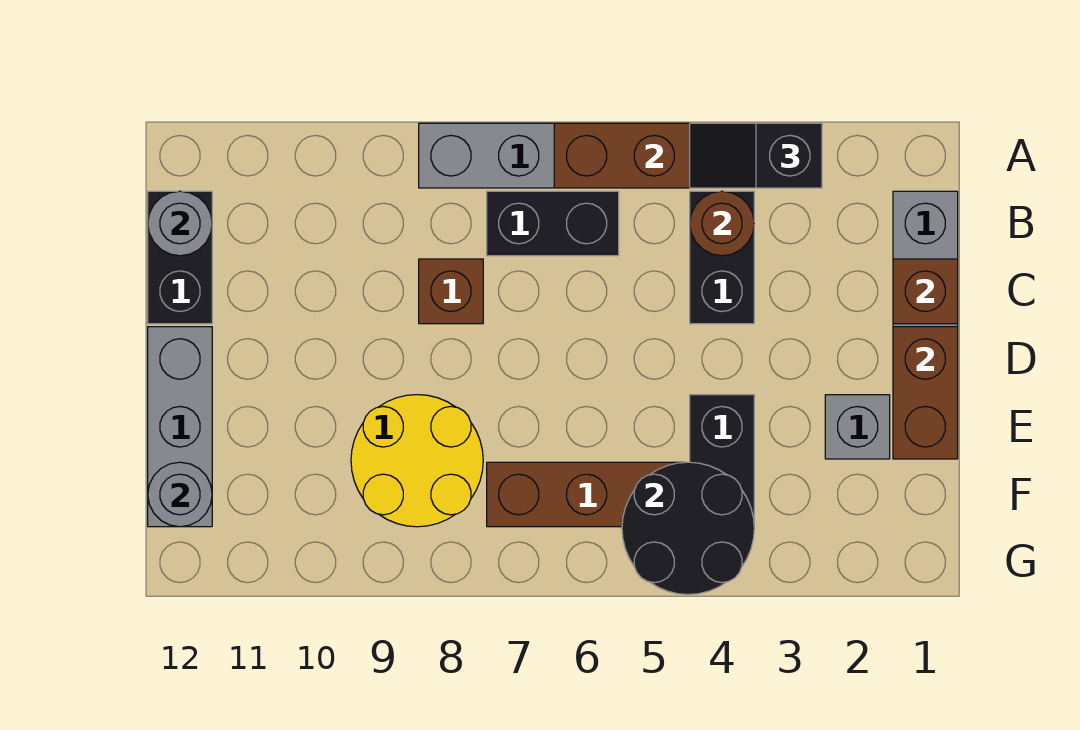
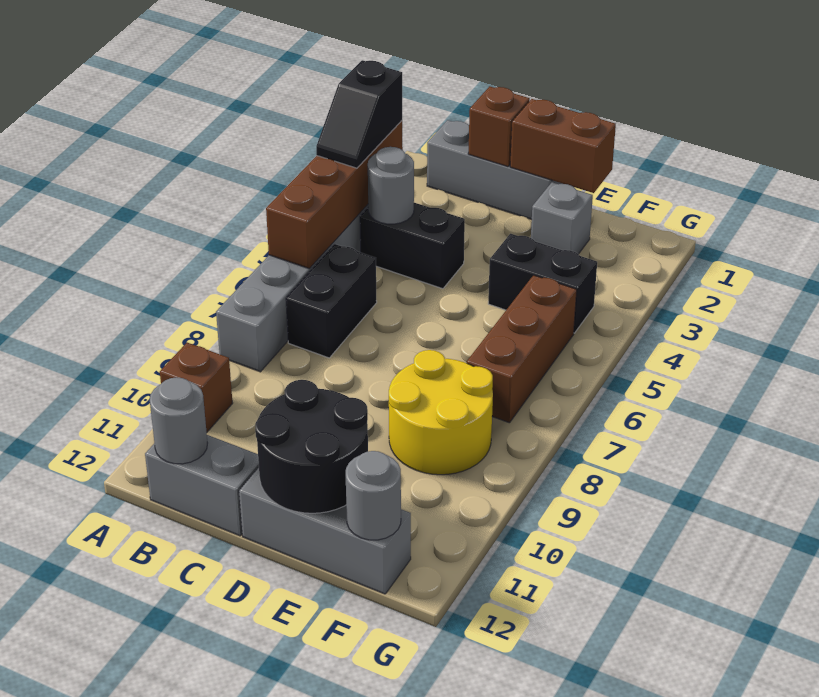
brown 1x1 round brick [690,191,754,256] -> grey 1x1 round brick [368,147,414,224]
black 1x2 brick [148,191,212,324] -> grey 1x2 brick [145,435,259,536]
brown 1x1 brick [419,259,483,324] -> brown 1x1 brick moved to [160,343,233,432]
black 2x2 round brick [622,462,754,595] -> black 2x2 round brick moved to [255,380,368,513]

